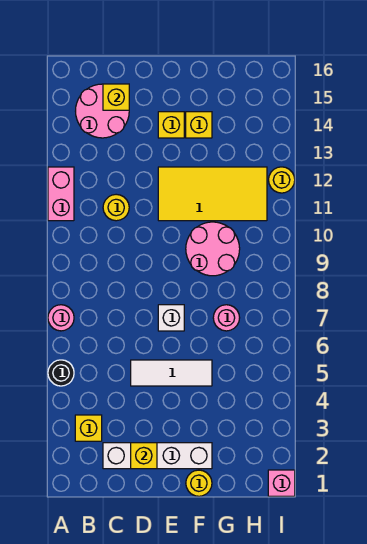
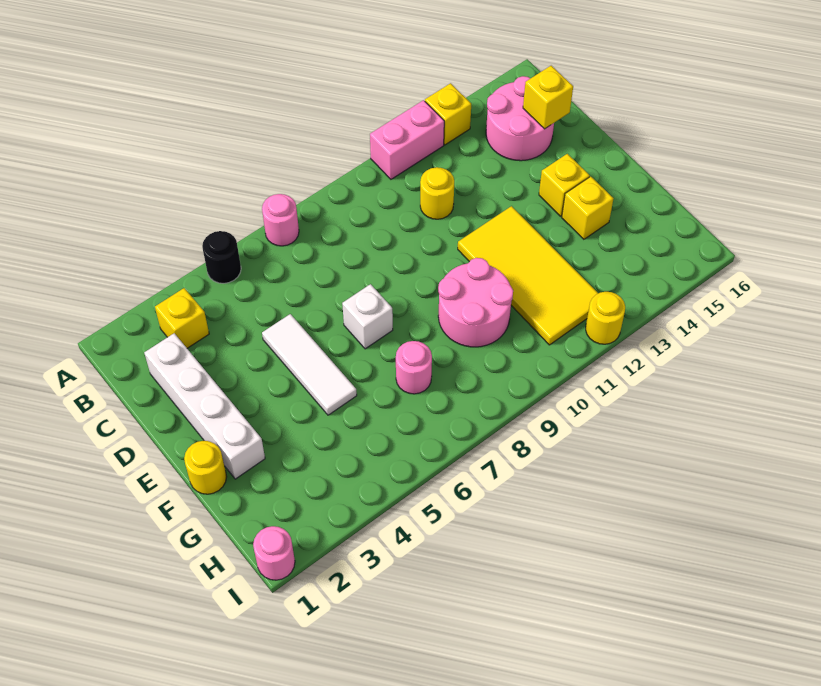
yellow 1x1 brick [131,443,157,469] -> yellow 1x1 brick moved to [425,83,471,145]
pink 1x1 brick [268,470,295,496] -> pink 1x1 round brick [253,526,295,580]

